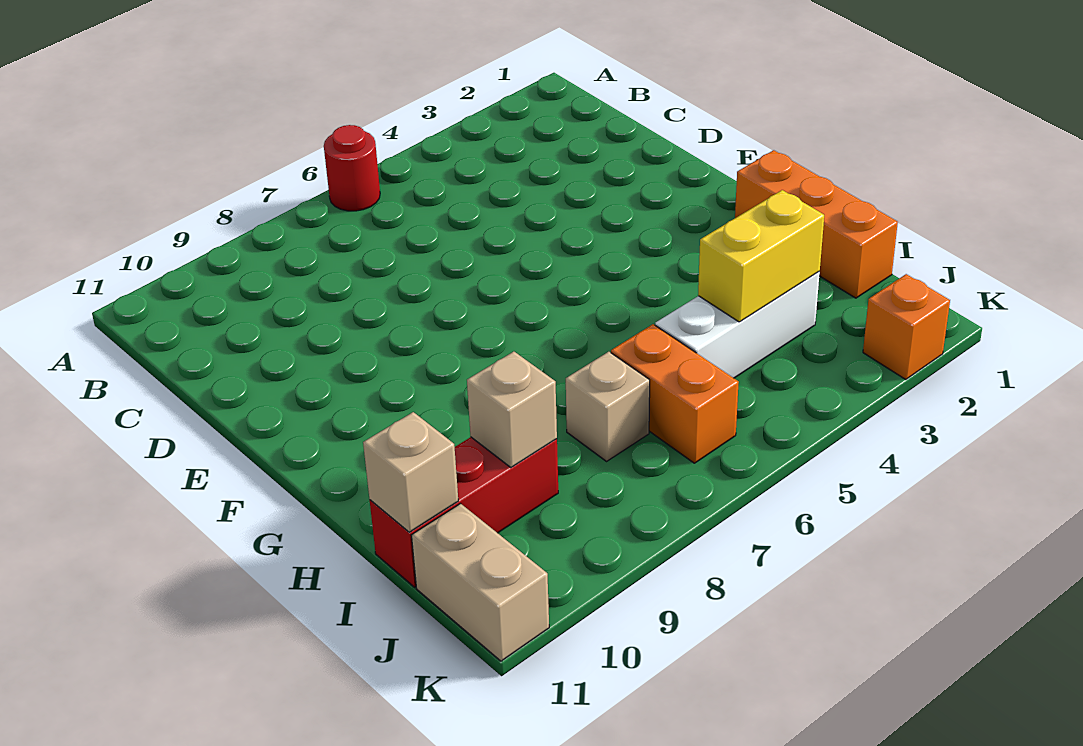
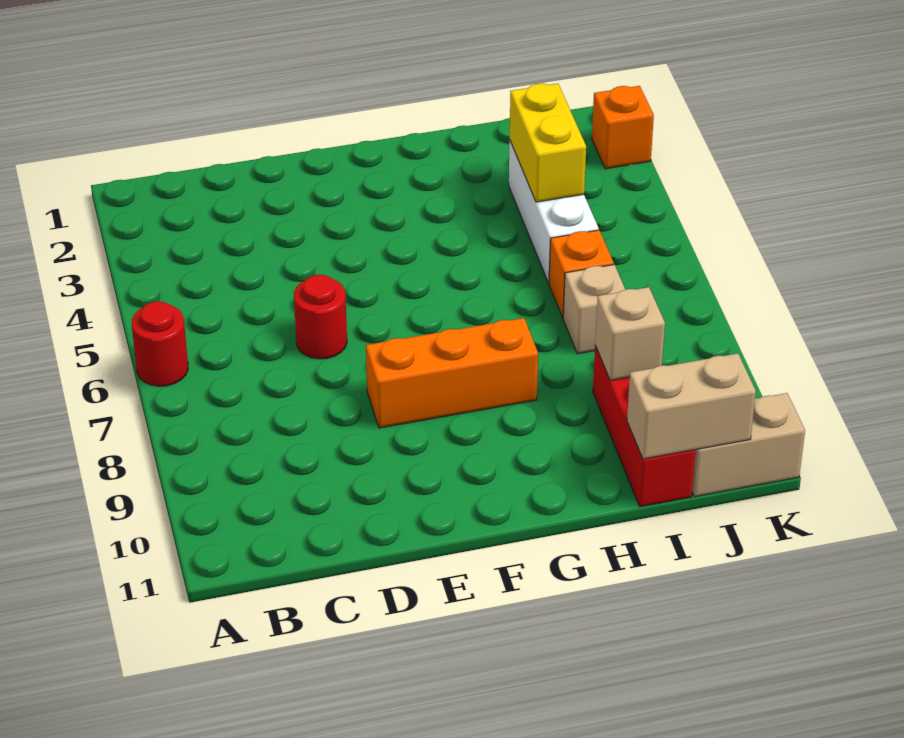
none -> red 1x1 round brick [294,275,347,359]
orange 1x3 brick [735,150,898,298] -> orange 1x3 brick moved to [366,318,538,428]
orange 1x2 brick [611,324,739,463] -> orange 1x1 brick [549,230,614,318]
tan 1x1 brick [363,412,458,532] -> tan 1x2 brick [627,353,756,459]

